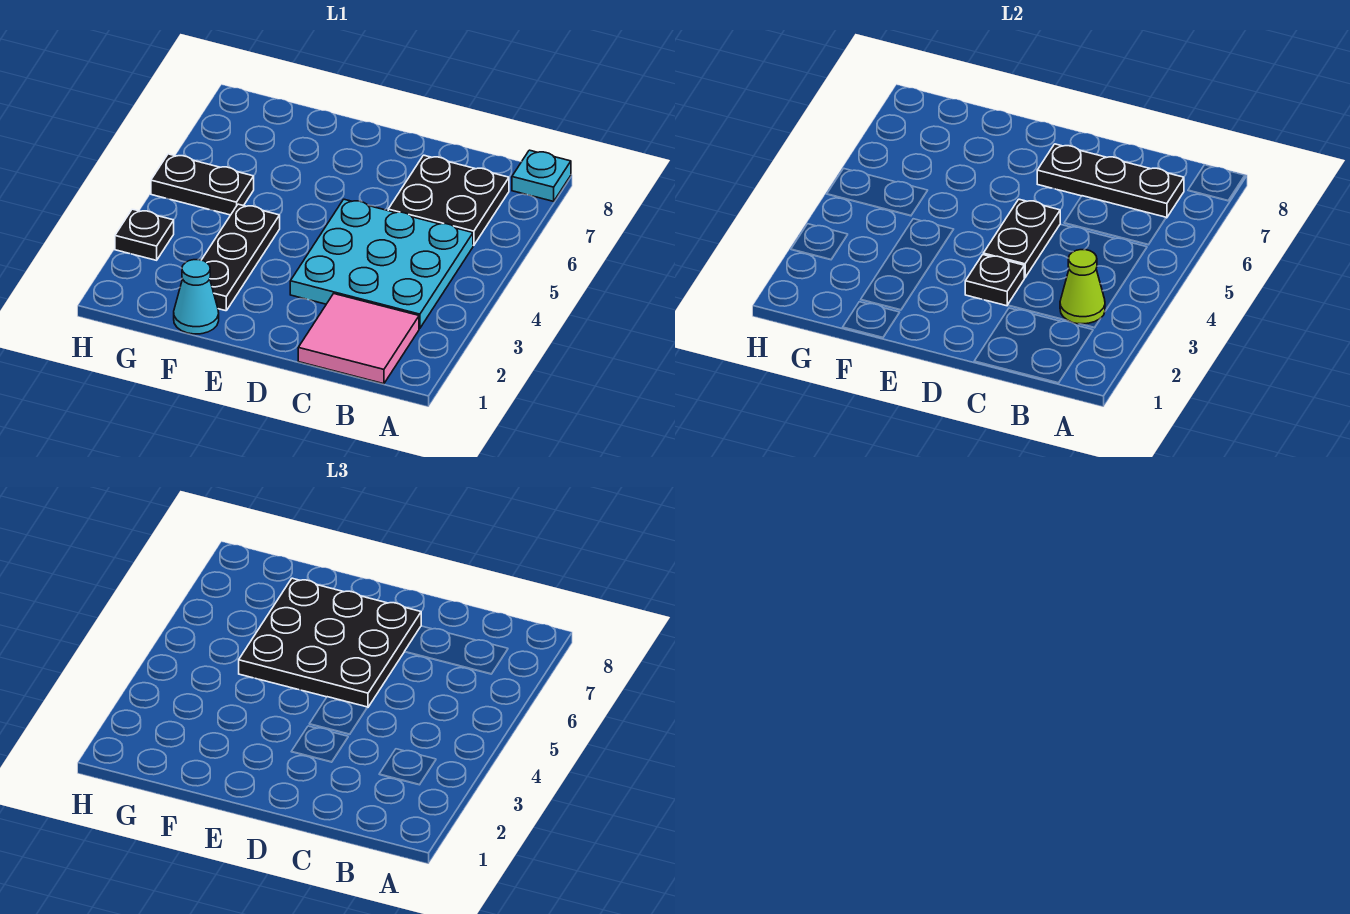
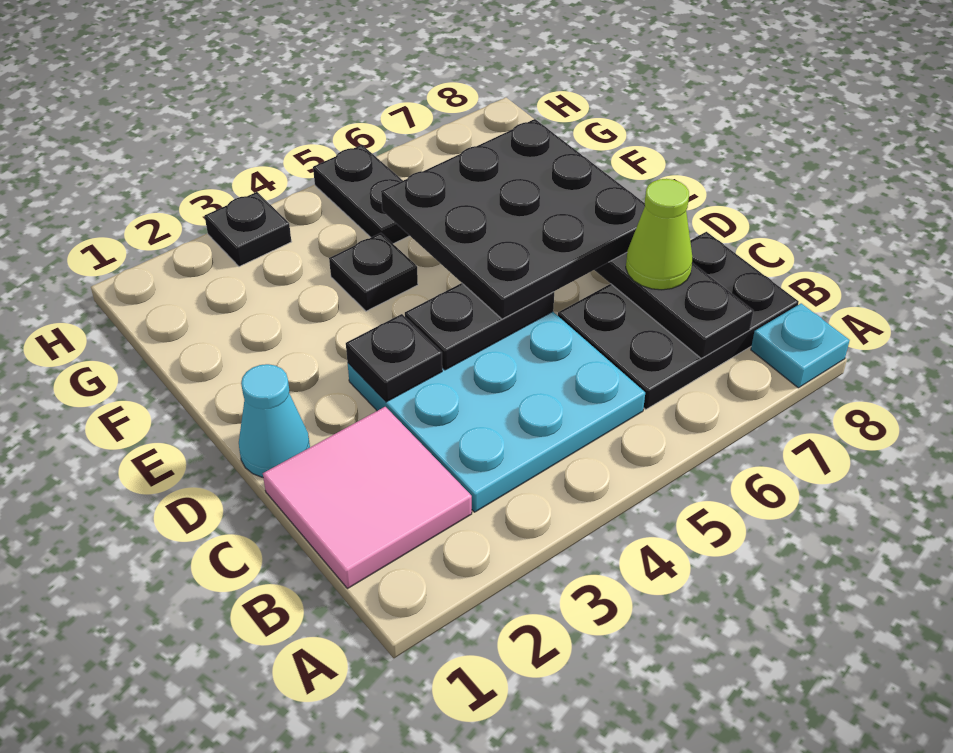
lime 1x1 cone [1060,250,1105,324] -> lime 1x1 cone moved to [626,179,692,290]
black 2x2 plate [388,155,509,245] -> black 2x3 plate [558,232,799,409]
cyan 1x1 cone [174,260,219,334] -> cyan 1x1 cone moved to [239,364,310,477]
black 1x3 plate [202,204,280,311] -> black 1x1 plate [329,233,418,311]

